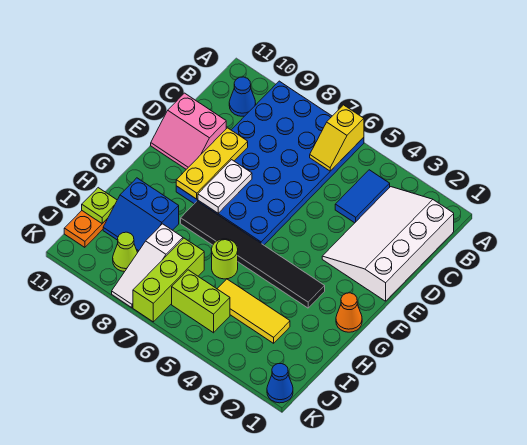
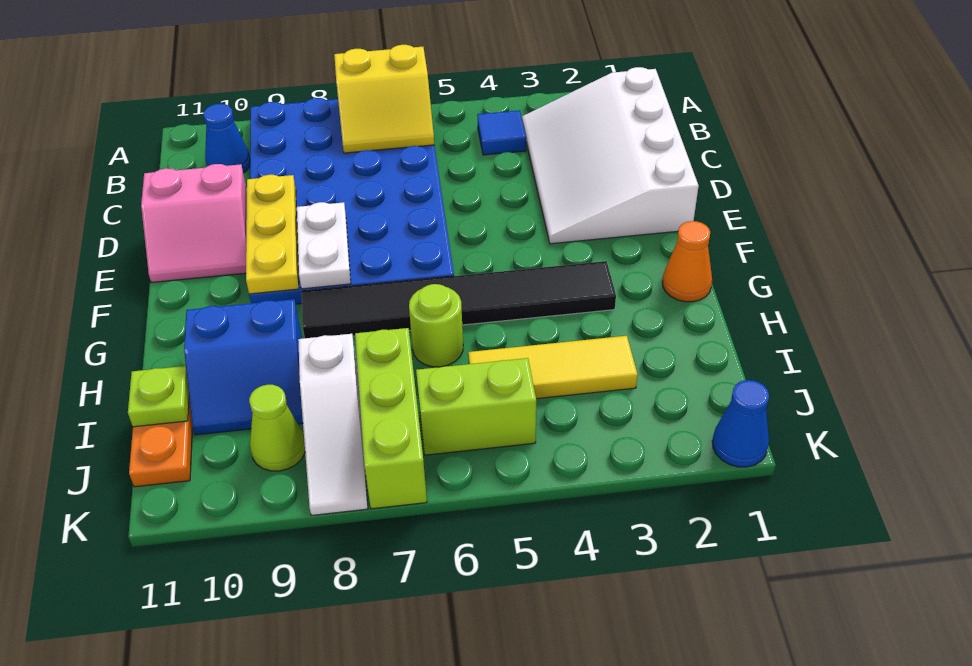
yellow 1x2 slope [310,105,364,171] -> yellow 2x2 slope [334,45,434,153]
blue 1x2 tile [335,170,390,223] -> blue 1x1 tile [477,110,526,155]

